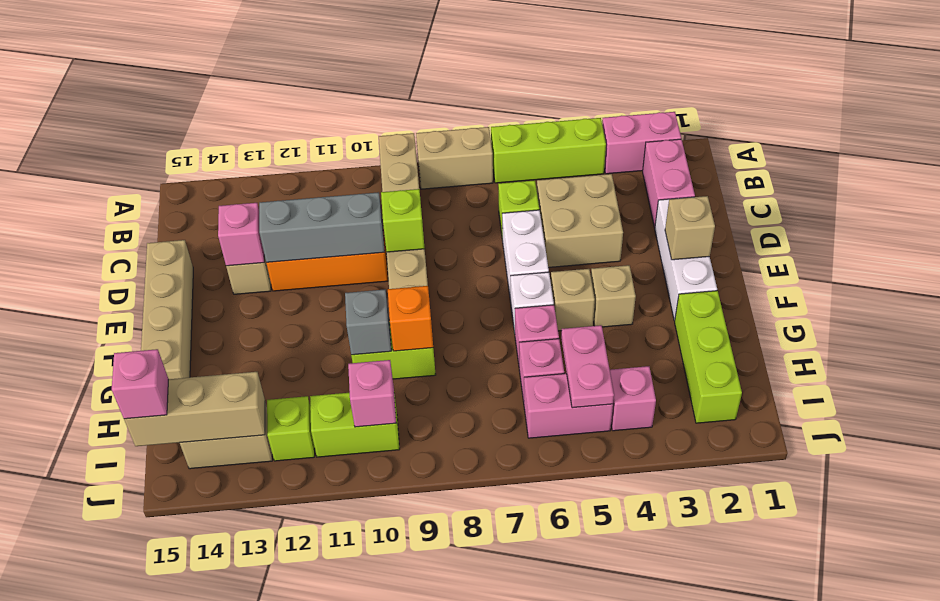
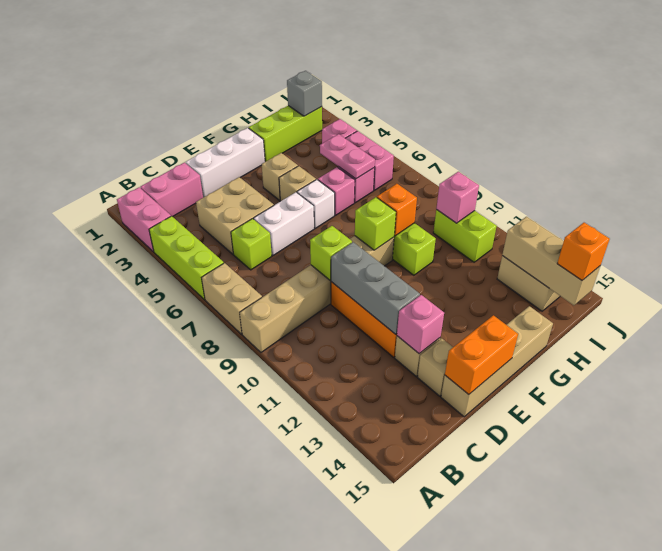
none -> orange 1x2 brick [445,315,518,394]
tan 1x1 brick [665,196,715,260] -> tan 1x1 brick moved to [417,338,453,396]
grey 1x1 brick [345,289,391,355] -> grey 1x1 brick moved to [287,71,322,116]
pink 1x2 plate [561,325,614,408] -> pink 1x2 plate turned to [320,134,375,179]
lime 1x1 brick [267,396,315,461] -> lime 1x1 brick moved to [355,197,396,250]
pink 1x1 brick [112,349,168,419] -> orange 1x1 brick [557,223,610,280]

